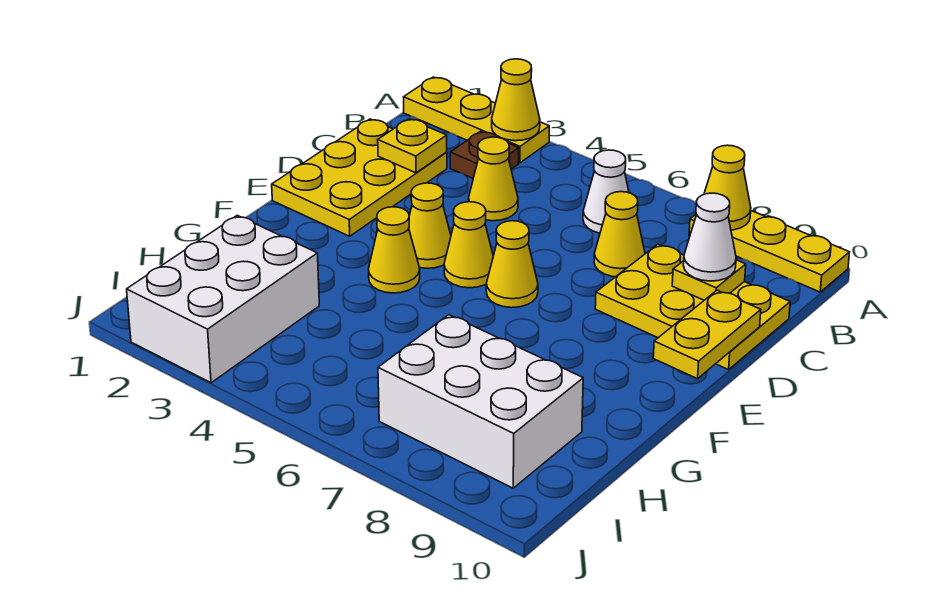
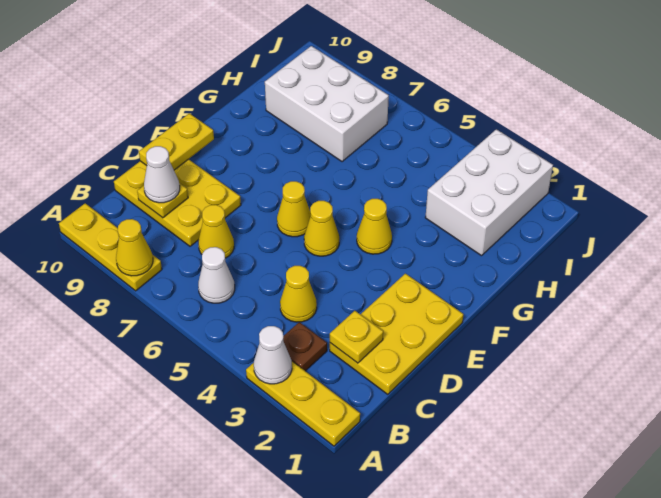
yellow 1x1 cone [492,59,540,141] -> white 1x1 cone [254,326,292,384]
yellow 1x1 cone [409,183,451,268] -> none

